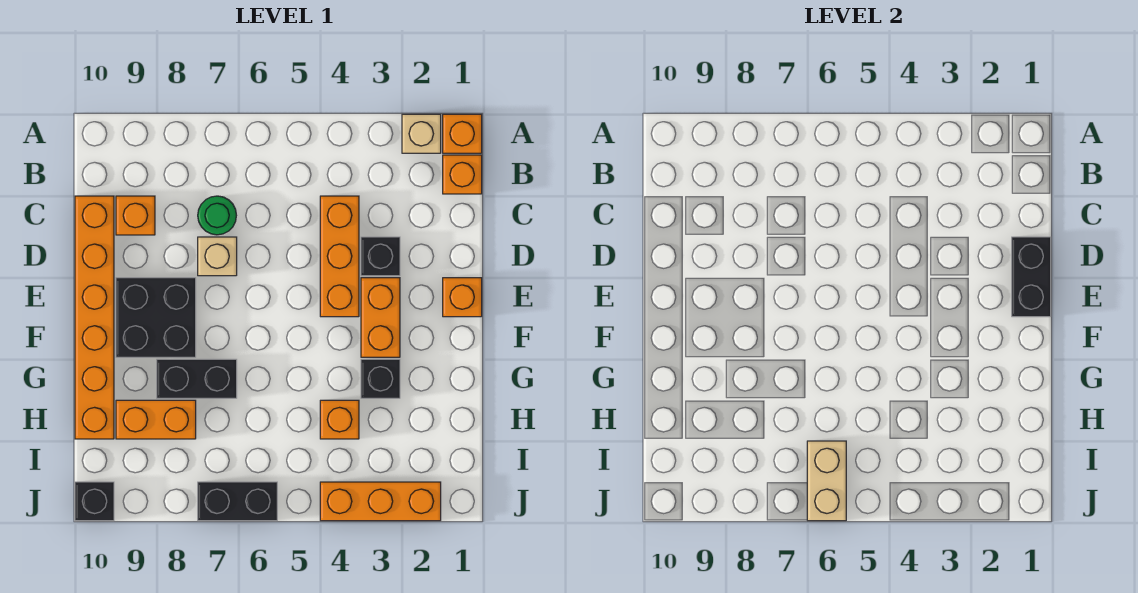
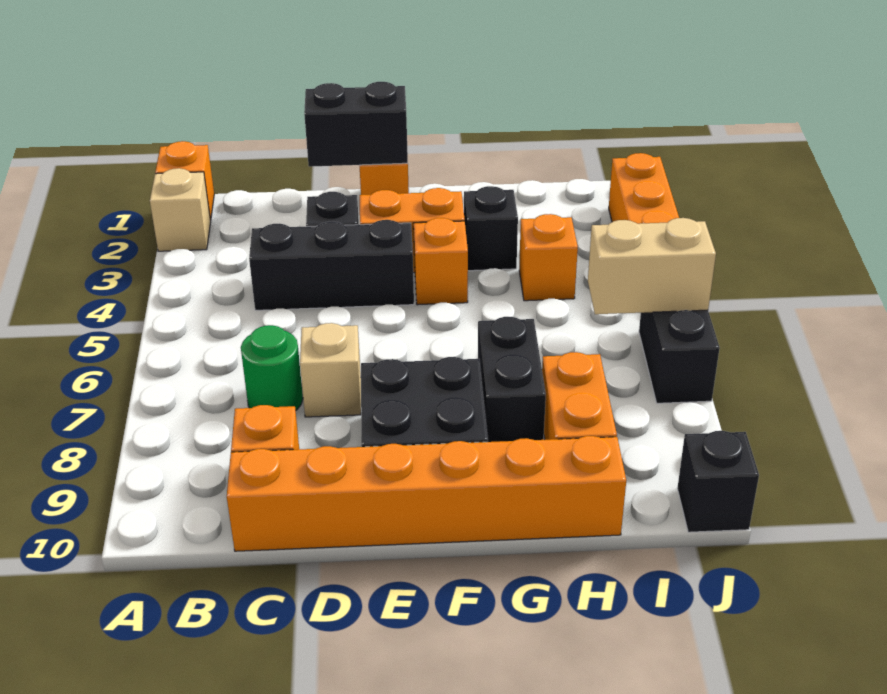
orange 1x1 brick [443,155,482,194] -> orange 1x1 brick moved to [414,218,468,305]
orange 1x3 brick [320,196,359,317] -> black 1x3 brick [249,220,414,310]

